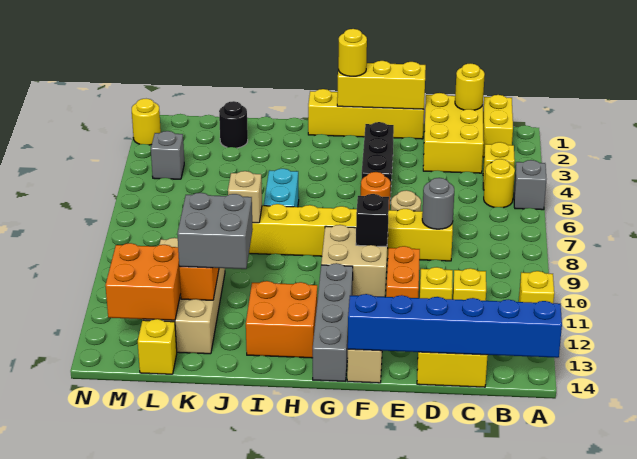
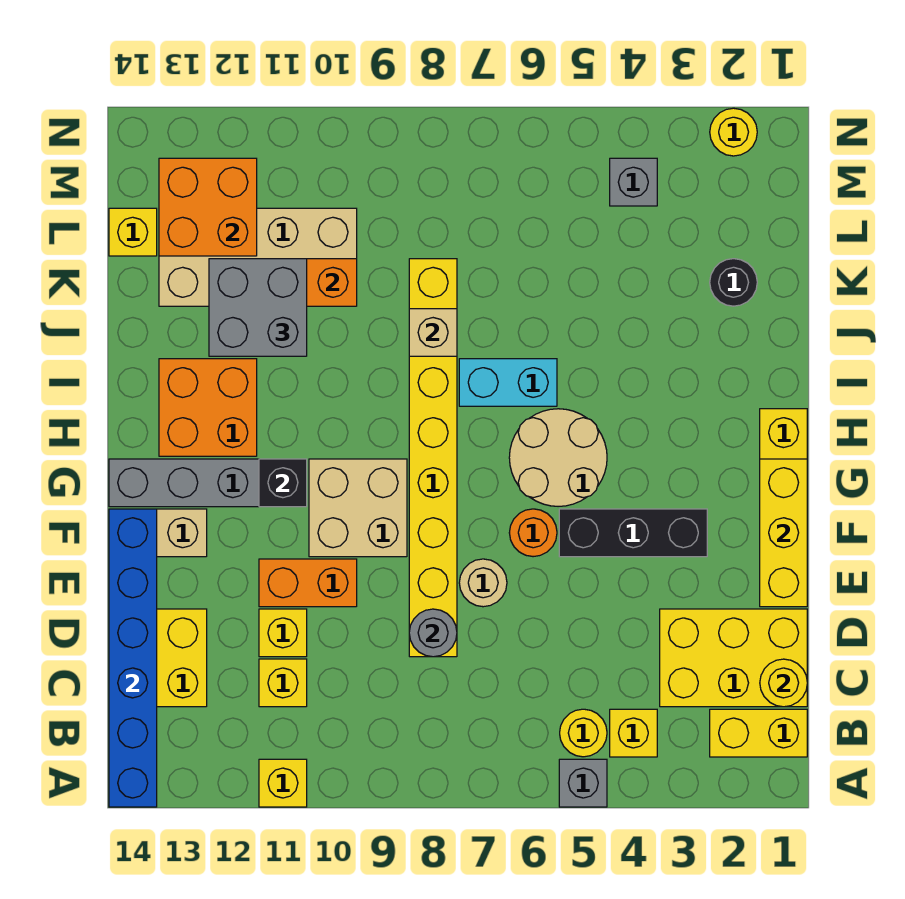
black 1x1 brick [356,194,389,247] -> black 1x1 brick moved to [259,459,307,507]
yellow 1x1 round brick [338,29,367,76] -> none
none -> tan 2x2 round brick [509,409,607,506]

